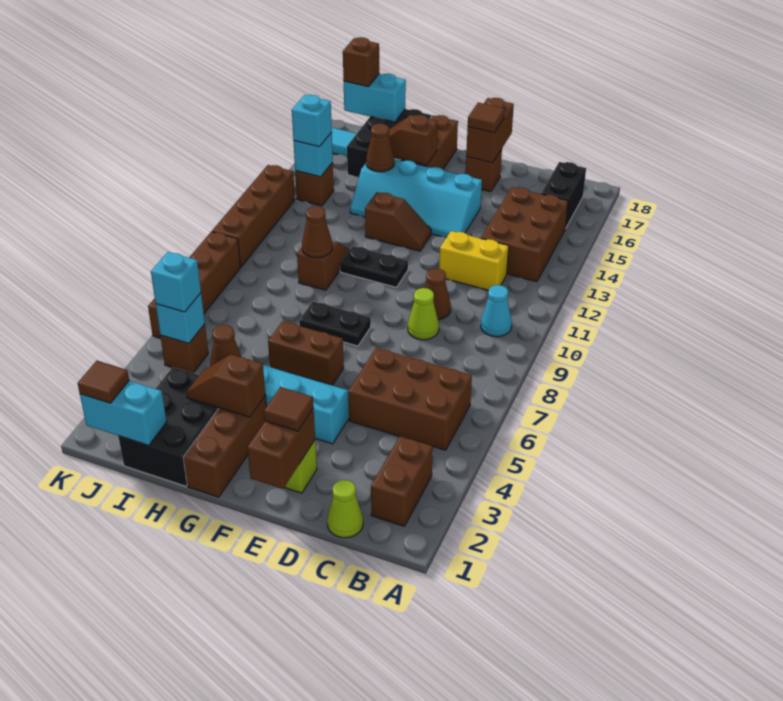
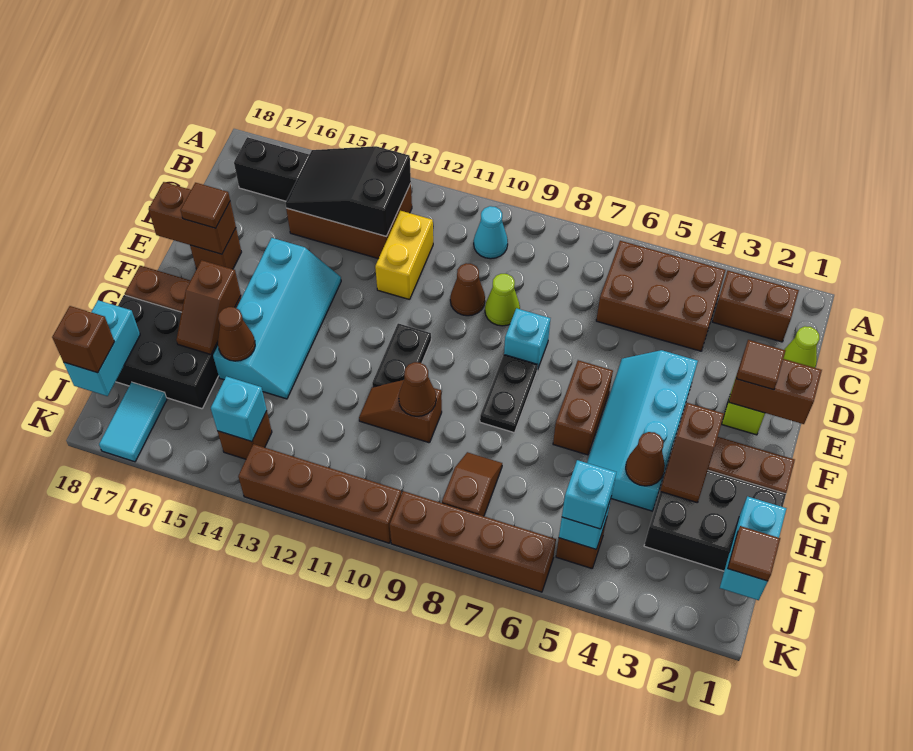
brown 2x3 brick [348,348,472,450] -> brown 2x3 brick turned to [596,241,726,351]
none -> black 2x3 slope [285,146,411,236]
brown 1x2 slope [365,192,431,251] -> brown 1x2 slope moved to [442,452,502,516]
cyan 1x1 brick [292,95,332,147] -> cyan 1x1 brick moved to [504,308,550,370]

